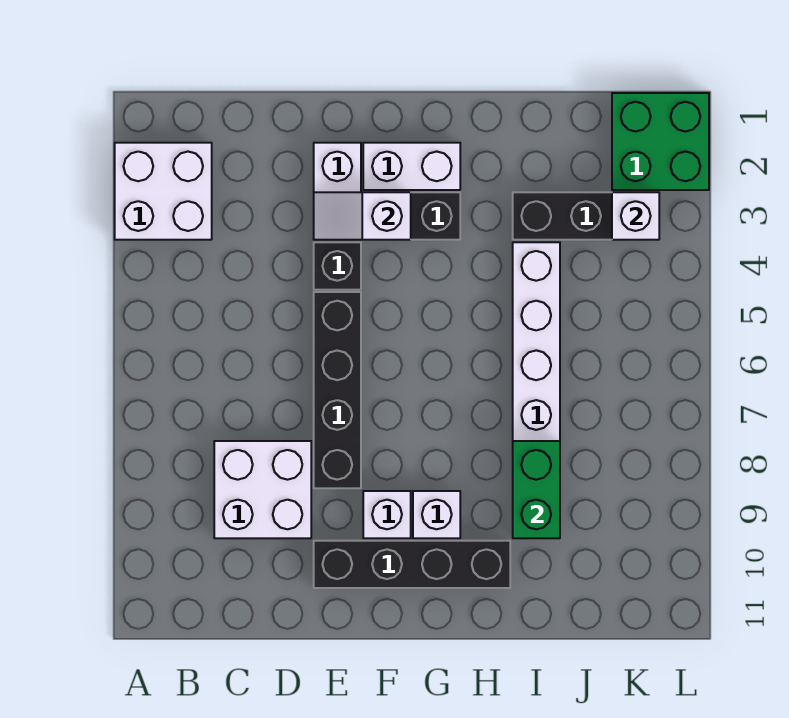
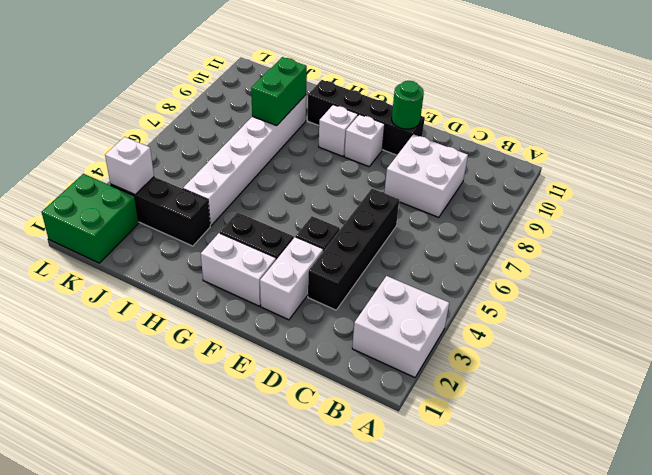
white 1x2 slope [314,192,411,240] -> none
black 1x4 brick [314,292,361,488] -> black 1x4 brick moved to [308,189,399,310]
none -> green 1x1 round brick [392,81,424,129]

